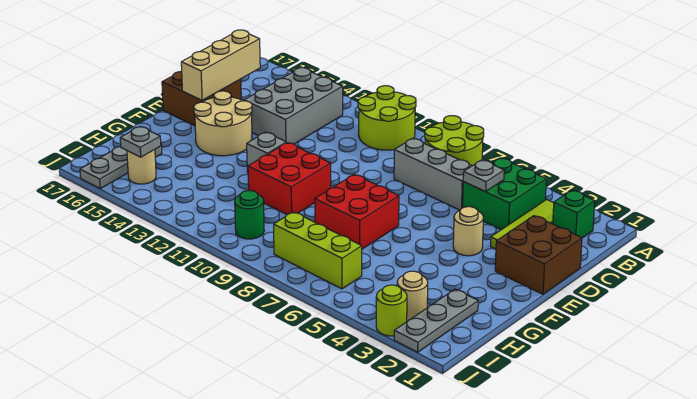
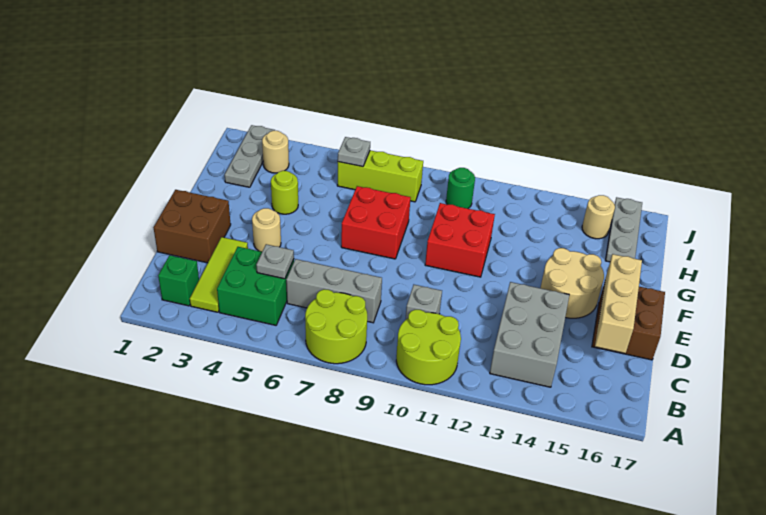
grey 1x1 brick [247,132,287,173] -> grey 1x1 brick moved to [405,285,442,320]
grey 1x1 plate [120,126,161,157] -> grey 1x1 plate moved to [338,137,370,167]
lime 1x1 round brick [376,285,407,336] -> lime 1x1 round brick moved to [271,171,298,214]

